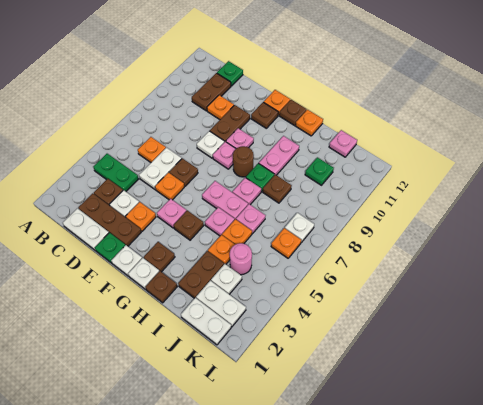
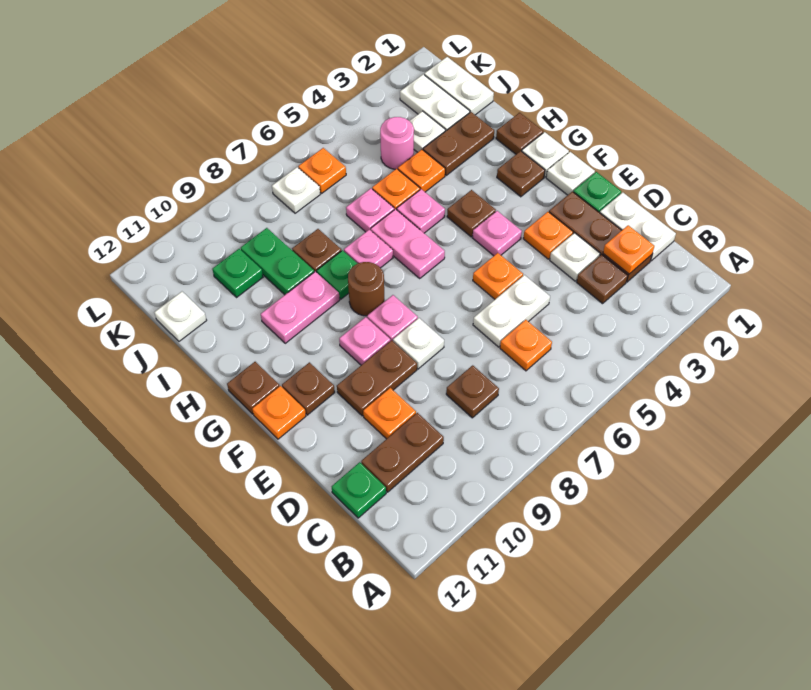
green 1x2 plate [93,154,138,191] -> green 1x2 plate moved to [241,228,314,295]
brown 1x1 plate [169,158,198,186] -> brown 1x1 plate moved to [446,365,499,418]
orange 1x1 plate [296,110,323,136] -> orange 1x1 plate moved to [603,225,654,274]
pink 1x1 plate [329,130,357,157] -> white 1x1 plate [154,292,207,341]

